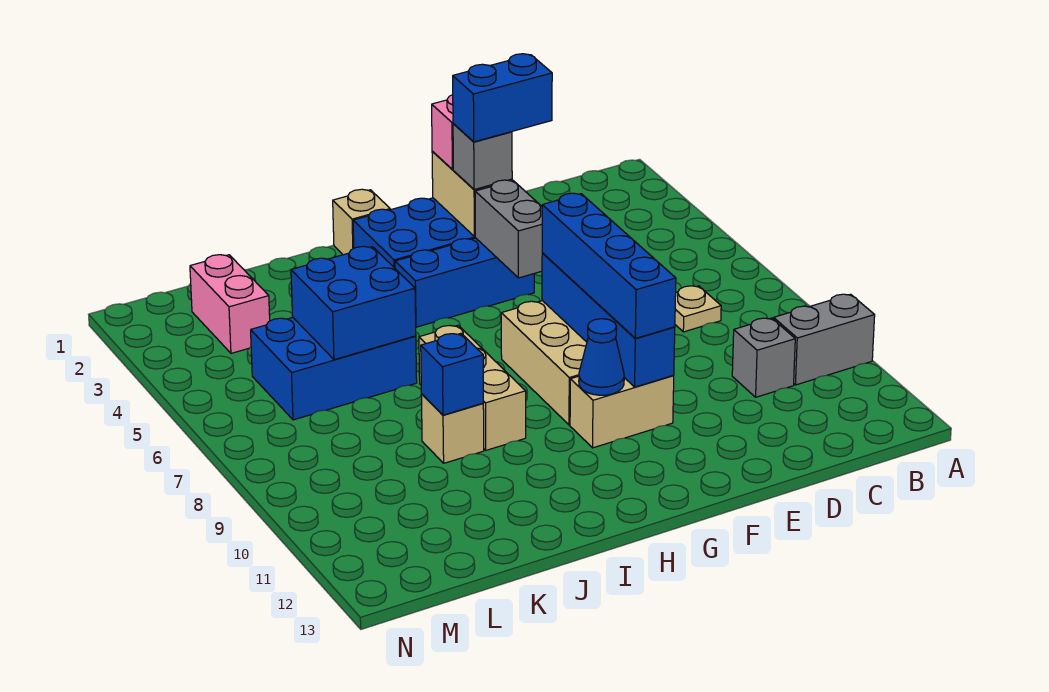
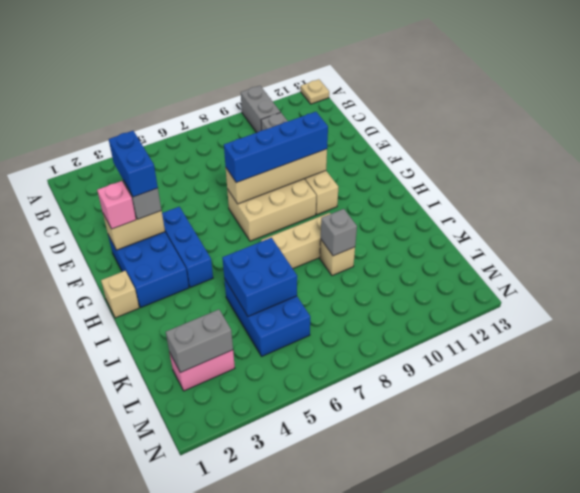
tan 1x1 plate [675,286,721,332] -> tan 1x1 plate moved to [301,79,329,104]
grey 1x2 brick [475,180,542,278] -> grey 1x2 brick moved to [166,310,233,373]
blue 1x4 brick [542,253,675,387] -> tan 1x4 brick [226,149,327,204]
blue 1x1 cone [579,319,624,395] -> none
blue 1x1 brick [421,333,483,415] -> grey 1x1 brick [321,209,357,256]

